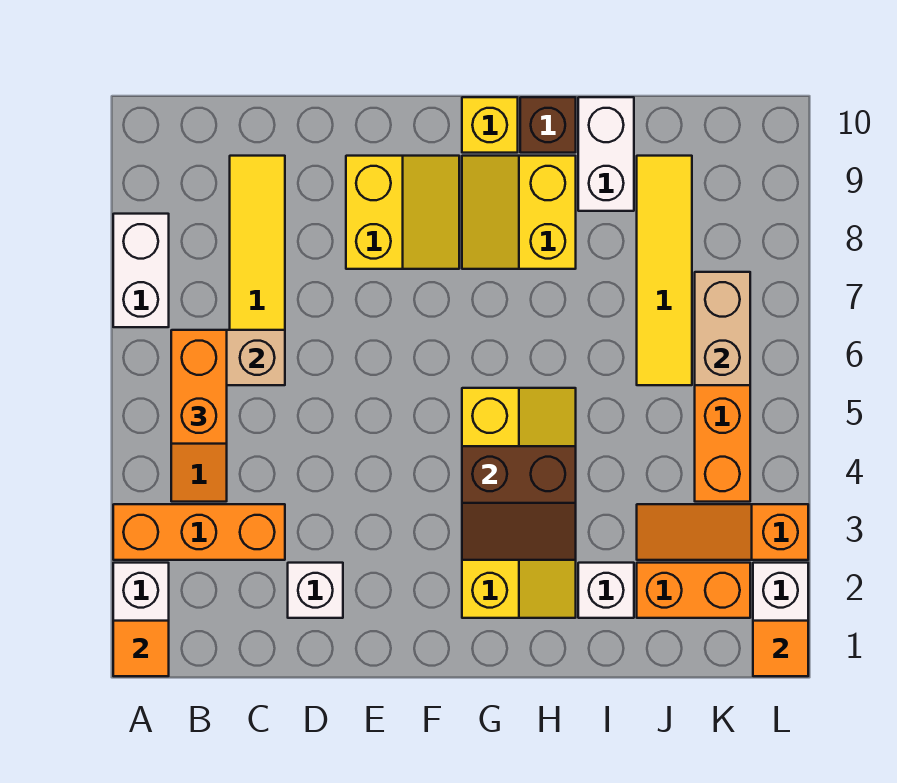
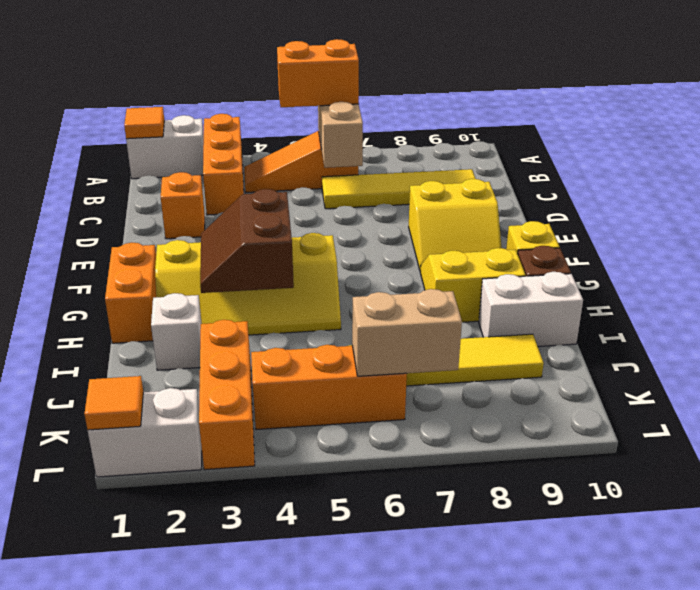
white 1x2 brick [113,214,169,327] -> none
white 1x1 brick [288,563,343,618] -> orange 1x1 brick [161,172,205,239]
orange 1x2 brick [637,563,750,618] -> orange 1x2 brick moved to [105,243,156,343]
orange 1x3 slope [637,504,808,560] -> orange 1x3 brick [199,320,255,470]

